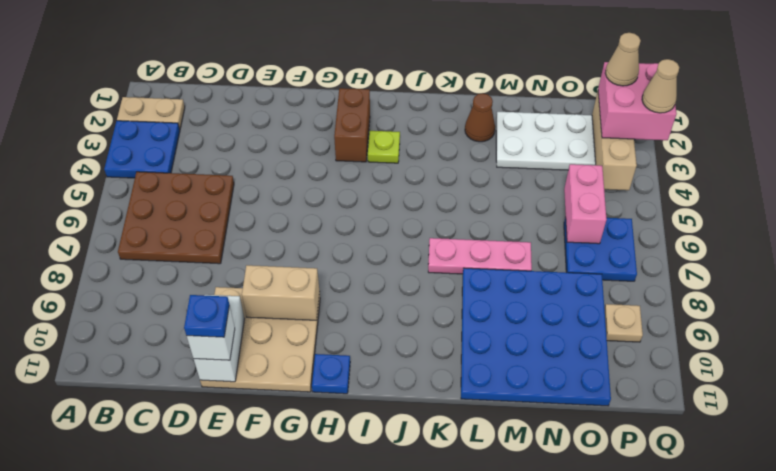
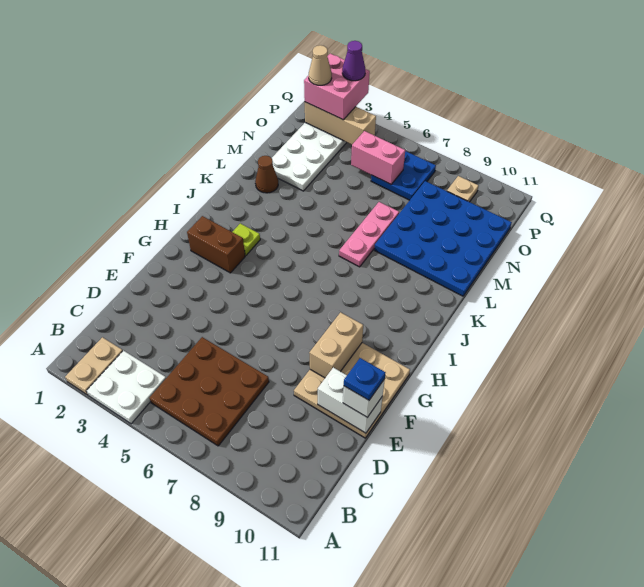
blue 2x2 plate [104,121,180,178] -> white 2x2 plate [87,351,166,424]
blue 1x1 plate [312,354,350,394] -> none
tan 1x1 cone [642,59,679,113] -> purple 1x1 cone [342,41,365,81]

